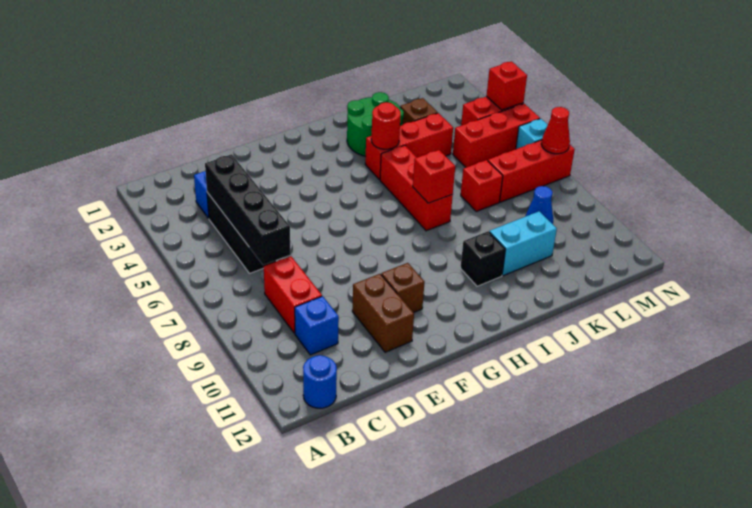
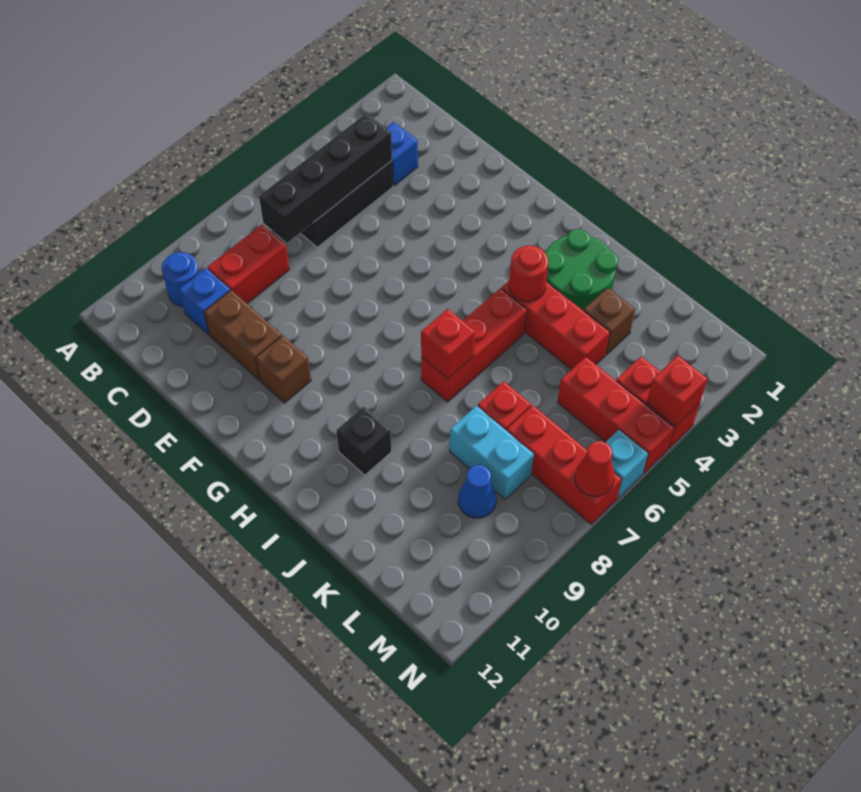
blue 1x1 round brick [303,355,337,408] -> blue 1x1 round brick moved to [161,252,199,306]
brown 1x2 brick [352,274,414,352] -> brown 1x2 brick turned to [204,290,282,380]
cyan 1x2 brick [489,211,557,276] -> cyan 1x2 brick moved to [450,406,534,499]

